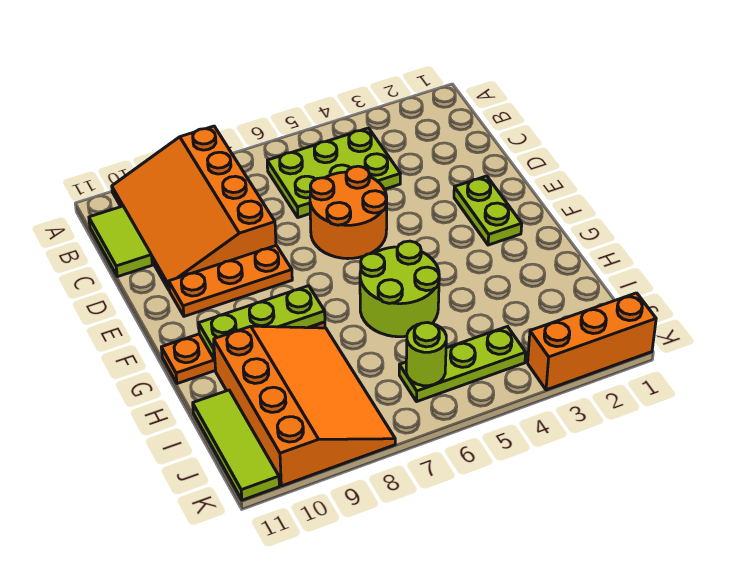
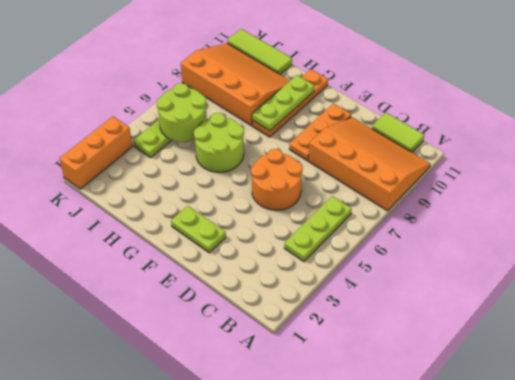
lime 2x3 plate [267,128,400,218] -> lime 1x3 plate [284,196,352,262]
orange 3x4 slope [214,326,395,486] -> orange 3x4 slope turned to [181,43,290,125]
lime 1x1 round brick [406,323,446,386] -> lime 2x2 round brick [157,83,207,142]

